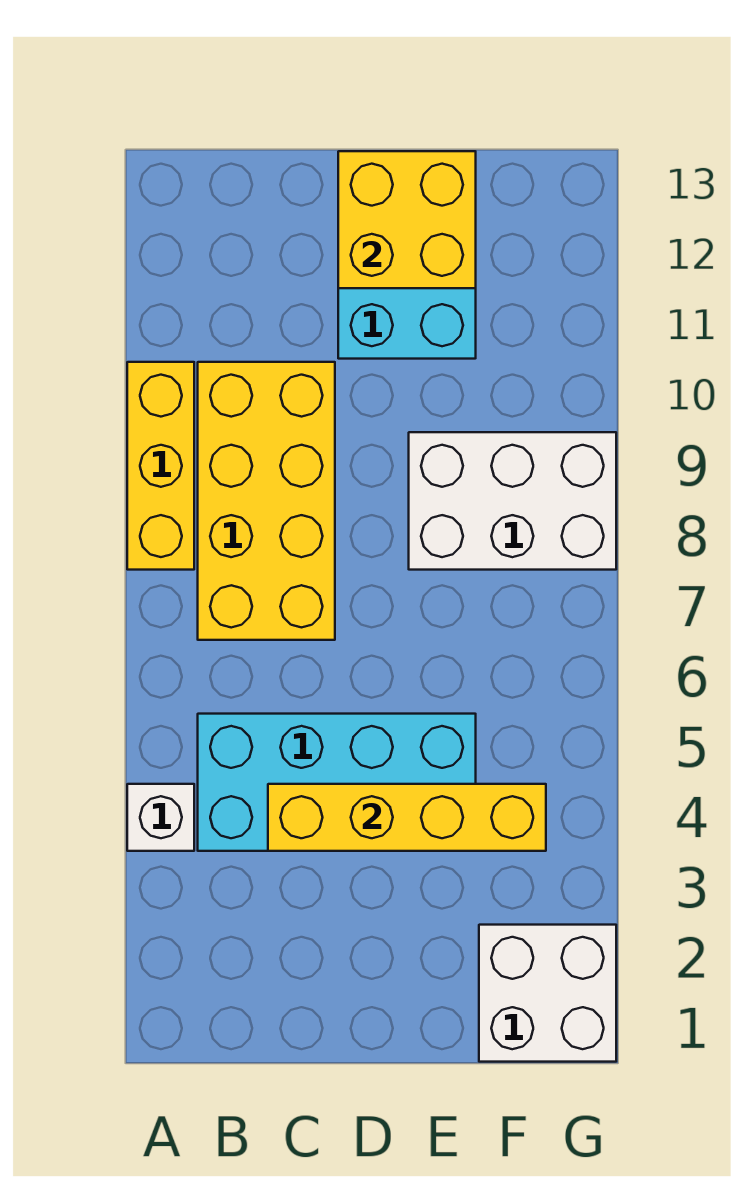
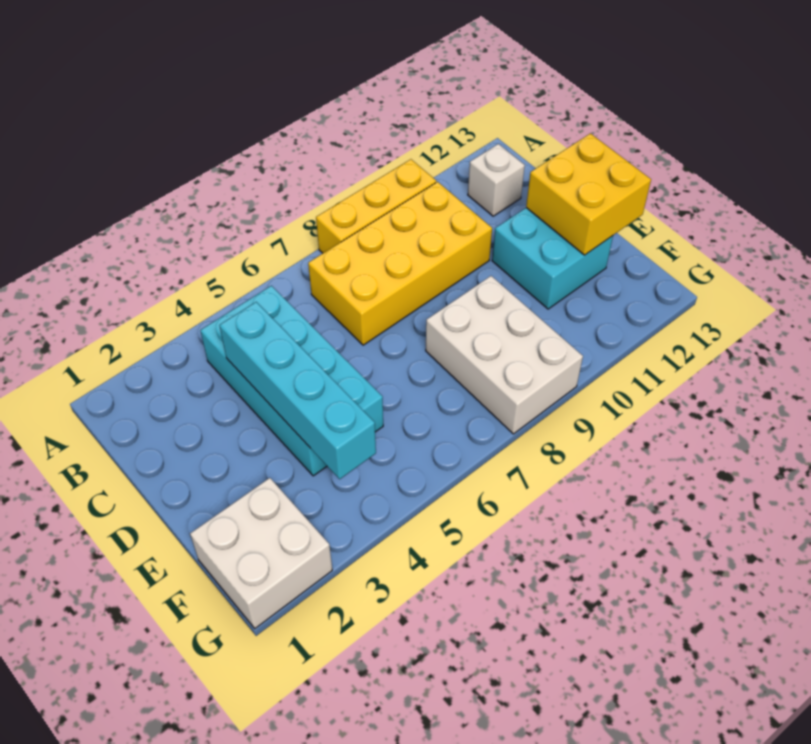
white 1x1 brick [127,784,194,851] -> white 1x1 brick moved to [468,144,525,216]
yellow 1x4 brick [268,784,546,851] -> cyan 1x4 brick [219,302,376,479]

